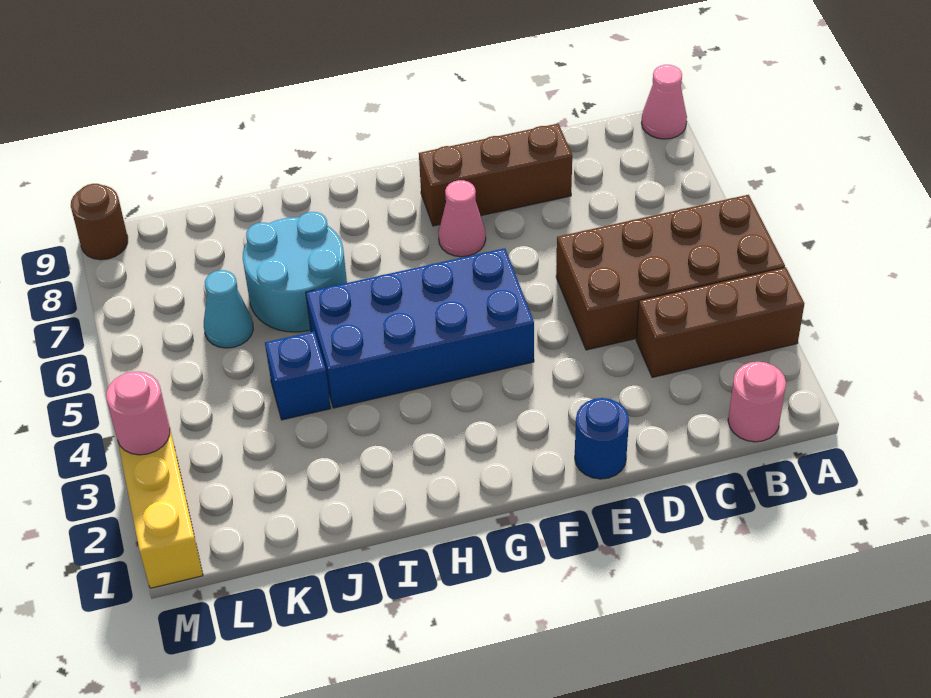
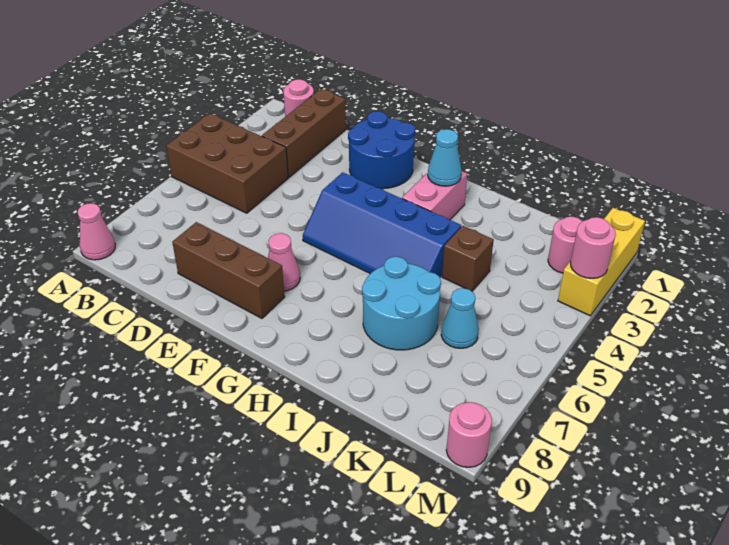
brown 1x3 brick [636,267,804,377] -> brown 1x3 brick turned to [262,89,346,177]
brown 2x4 brick [556,195,785,350] -> brown 2x3 brick [166,114,288,213]
blue 1x1 round brick [575,398,629,479] -> blue 2x2 round brick [348,111,415,189]
blue 2x4 brick [306,248,534,408] -> blue 2x4 slope [303,172,461,277]
none -> pink 1x2 brick [402,171,467,220]
none -> cyan 1x1 cone [428,129,462,186]
blue 1x1 brick [265,332,331,420] -> brown 1x1 brick [442,226,494,291]
none -> pink 1x1 round brick [548,217,582,273]
brown 1x1 round brick [71,184,128,260] -> pink 1x1 round brick [446,402,492,467]

